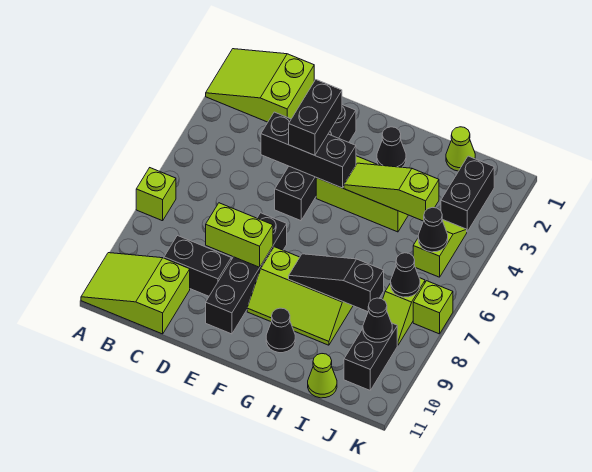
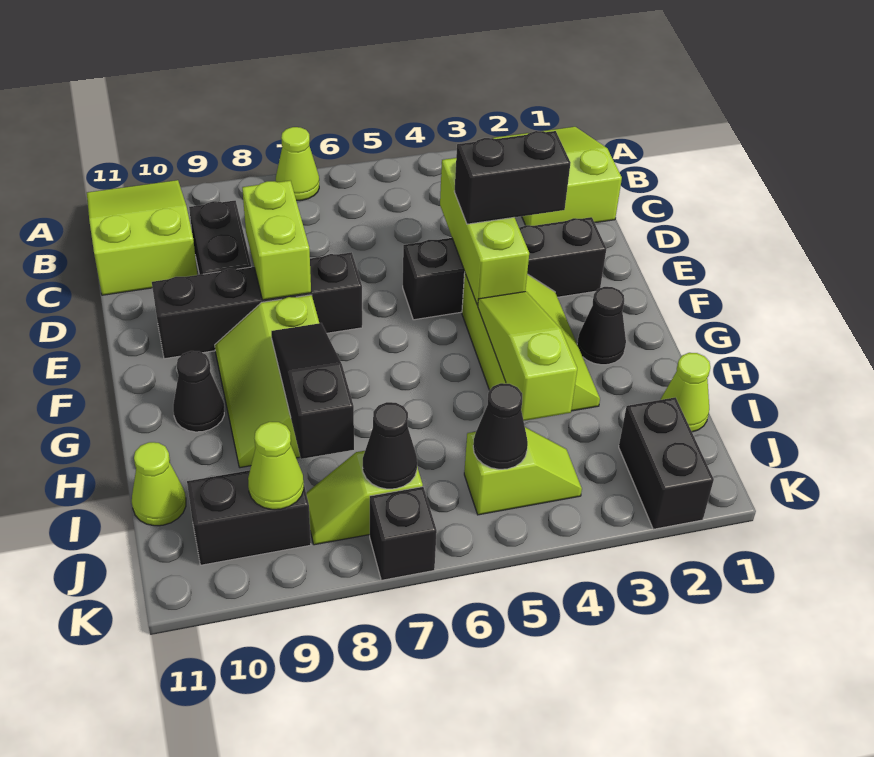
lime 1x1 brick [136,168,176,221] -> lime 1x1 cone [276,127,319,201]
black 1x3 brick [261,112,356,188] -> lime 1x3 brick [440,158,529,305]
black 1x2 brick [441,156,494,232] -> black 1x2 brick turned to [619,397,714,529]
black 1x1 cone [363,298,392,342] -> lime 1x1 cone [248,422,304,509]
lime 1x1 brick [413,281,453,334] -> black 1x1 brick [370,487,437,580]

